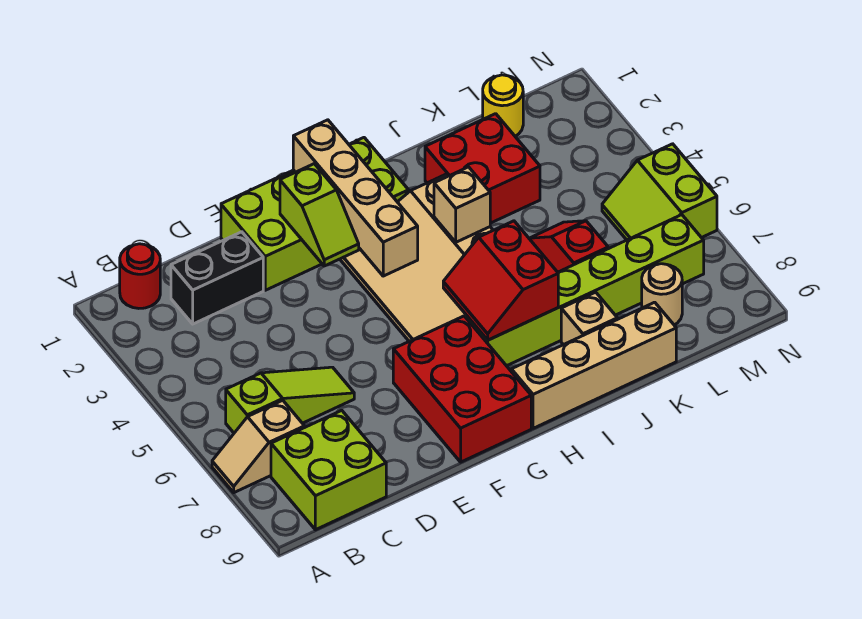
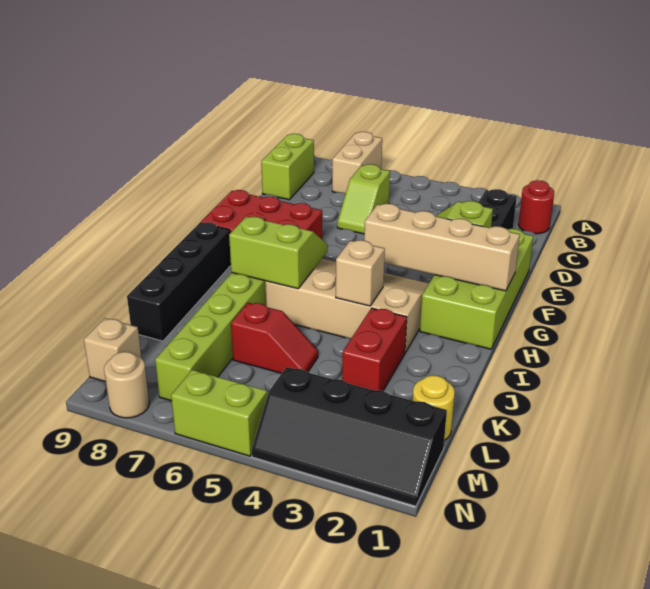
tan 1x2 slope [212,400,305,493] -> tan 1x2 brick [332,132,382,193]
lime 1x3 slope [226,367,354,433] -> lime 1x2 slope [337,164,390,234]
lime 2x2 brick [271,410,386,530] -> lime 1x2 brick [261,134,314,200]
red 2x2 slope [443,221,558,340] -> lime 2x2 slope [229,217,328,289]
tan 1x4 brick [511,302,676,428] -> black 1x4 brick [127,222,231,341]
red 2x2 brick [425,114,540,223] -> red 1x2 brick [342,308,407,391]
tan 1x1 brick [561,292,617,345] -> tan 1x1 brick moved to [84,318,142,382]
tan 1x1 round brick [642,264,682,325] -> tan 1x1 round brick moved to [104,352,149,418]
none -> black 2x4 slope [252,367,447,506]

